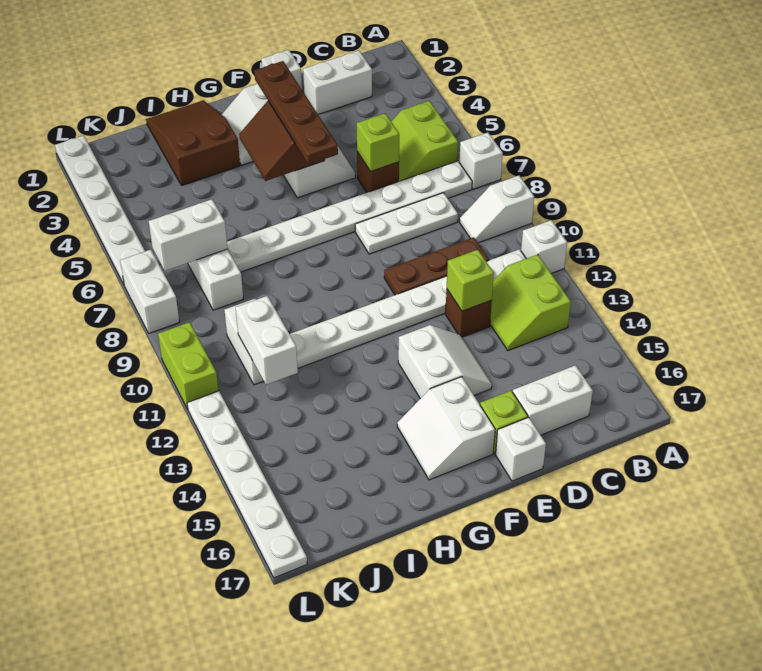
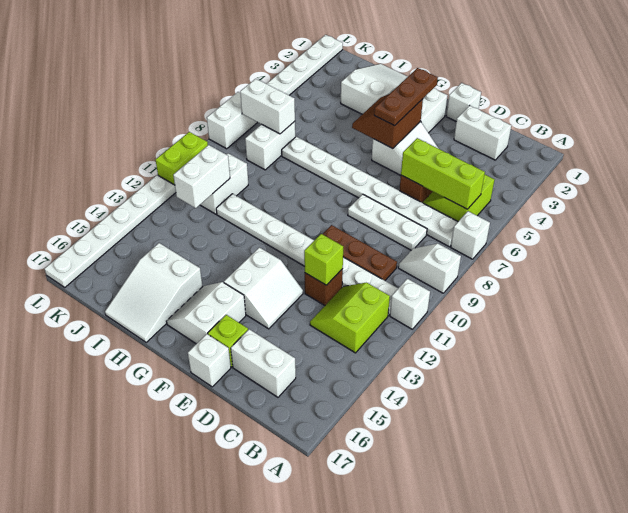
lime 1x1 brick [357,113,399,172] -> lime 1x3 brick [401,138,485,209]
brown 1x4 plate [254,61,338,164] -> brown 1x3 plate [374,68,438,126]
brown 2x3 slope [146,100,240,186] -> white 2x3 slope [341,64,408,114]
none -> white 2x3 slope [105,243,203,342]

